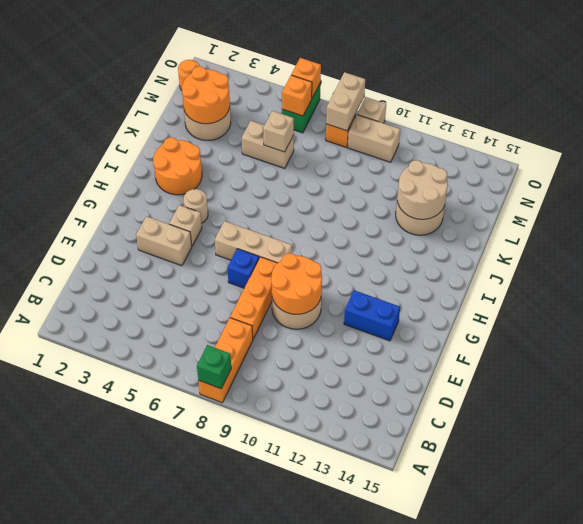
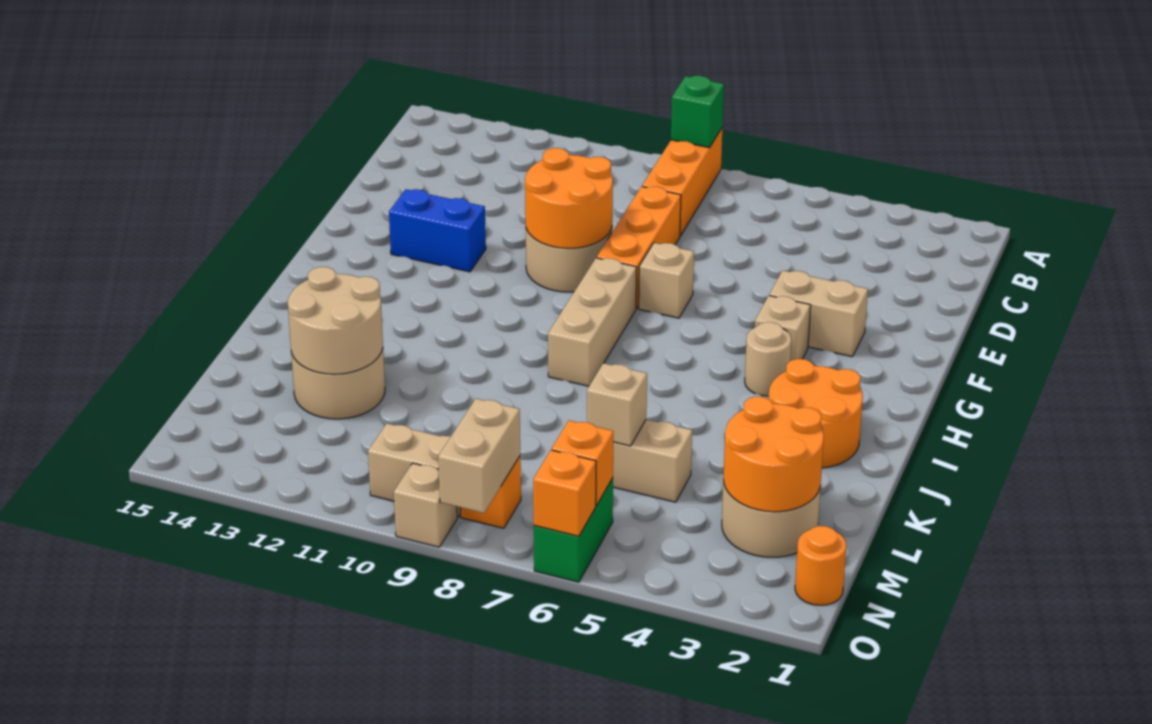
blue 1x1 brick [227,249,259,288] -> tan 1x1 brick [639,243,694,318]
tan 1x3 brick [215,221,292,263] -> tan 1x3 brick turned to [548,258,637,386]

